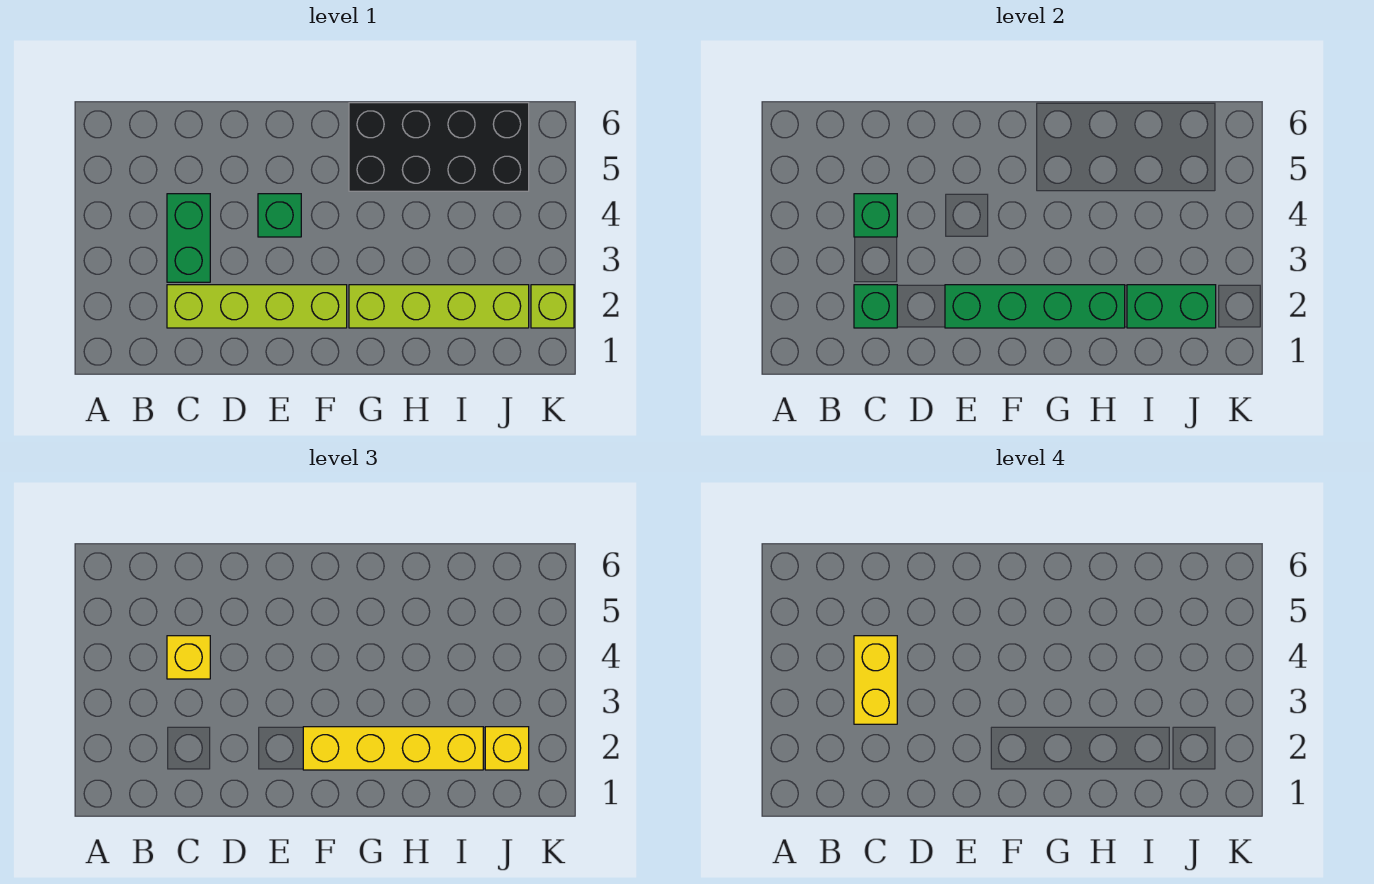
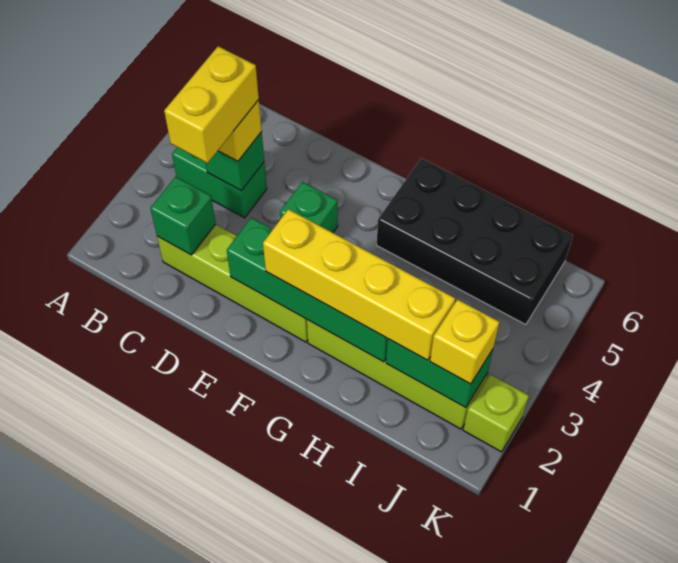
green 1x2 brick [167,194,210,282] -> green 1x2 brick turned to [172,147,267,218]

